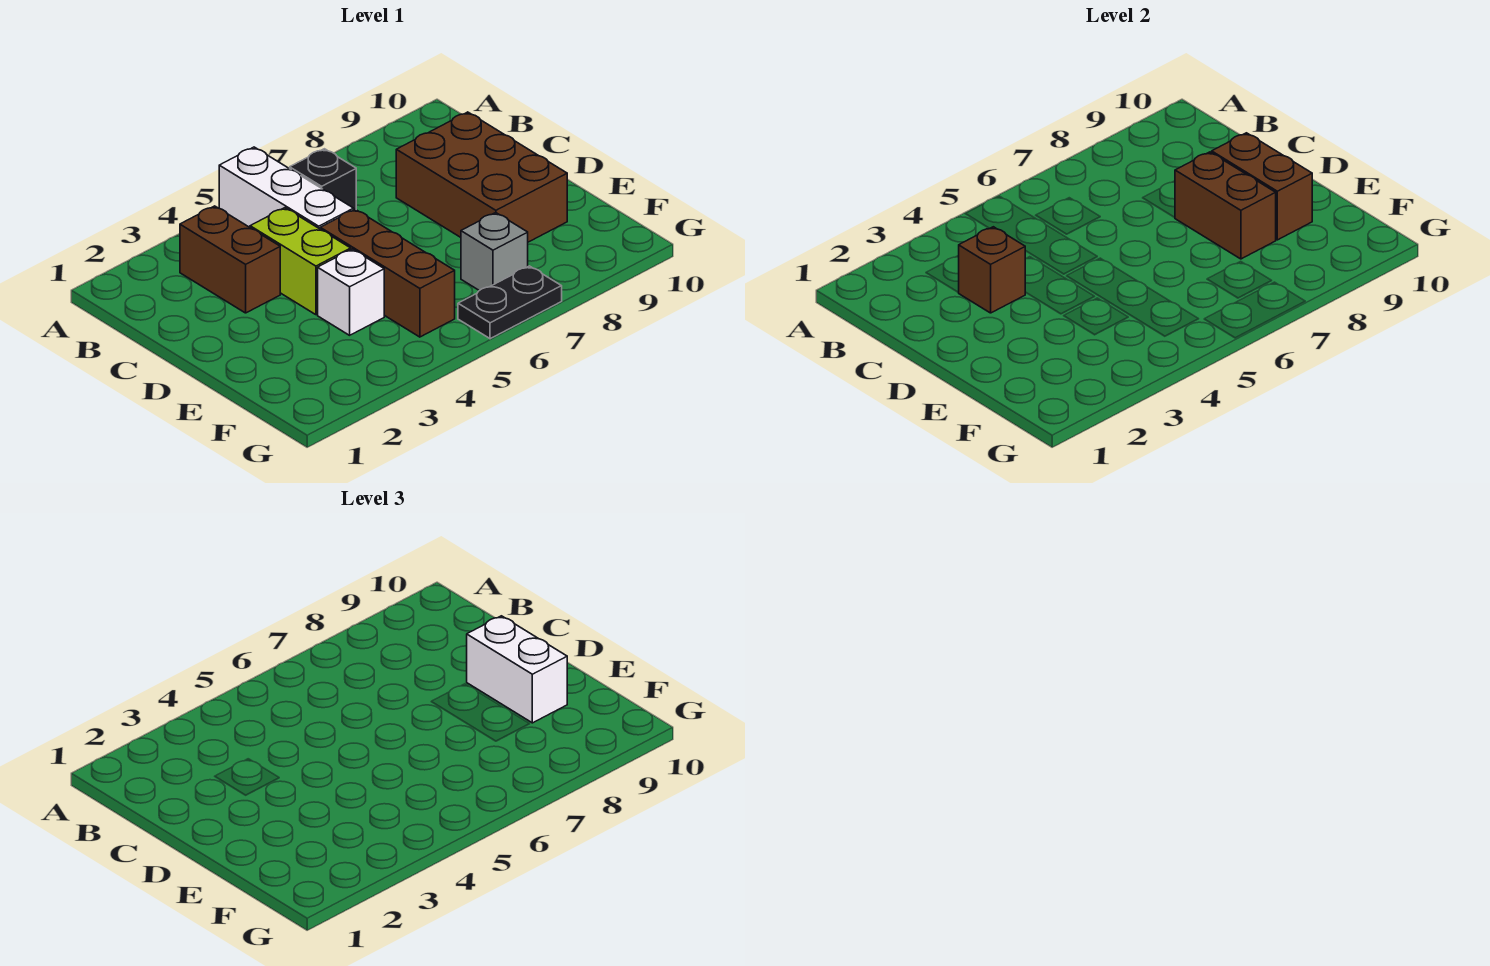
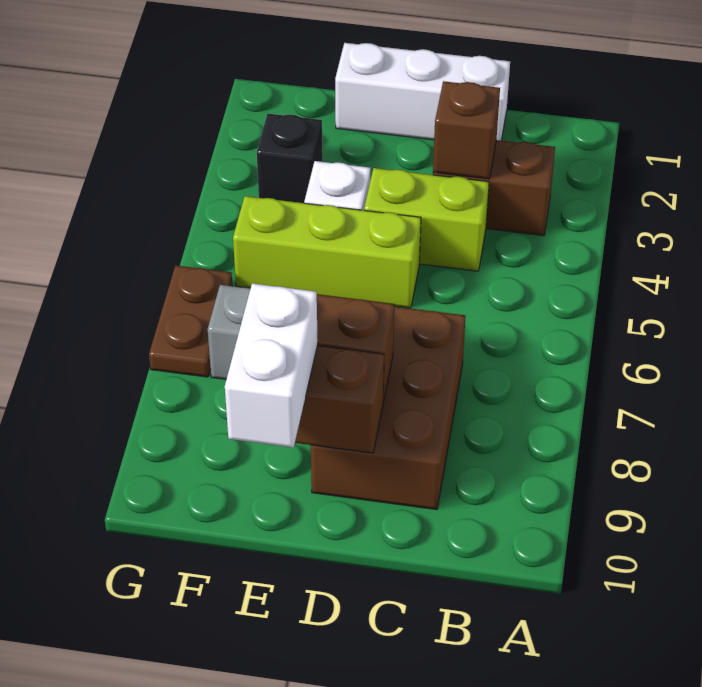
white 1x3 brick [219,147,354,229] -> white 1x3 brick moved to [335,43,510,140]
black 1x1 brick [290,149,356,210] -> black 1x1 brick moved to [257,114,323,203]
brown 2x3 brick [396,112,567,242] -> brown 2x3 brick turned to [311,306,466,510]
brown 1x3 brick [320,209,455,337] -> lime 1x3 brick [233,196,421,308]
white 1x2 brick [467,616,567,723] -> white 1x2 brick turned to [225,284,318,448]
black 1x2 plate [458,266,562,339] -> brown 1x2 plate [149,265,232,377]

